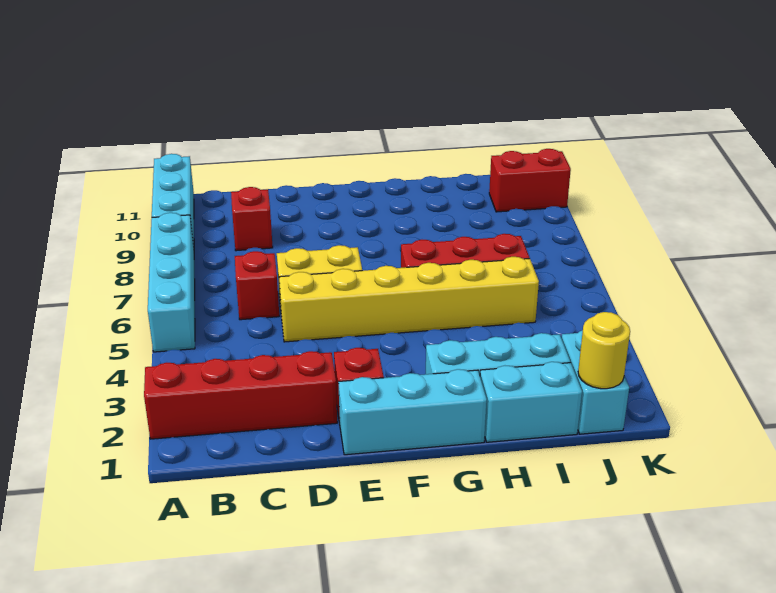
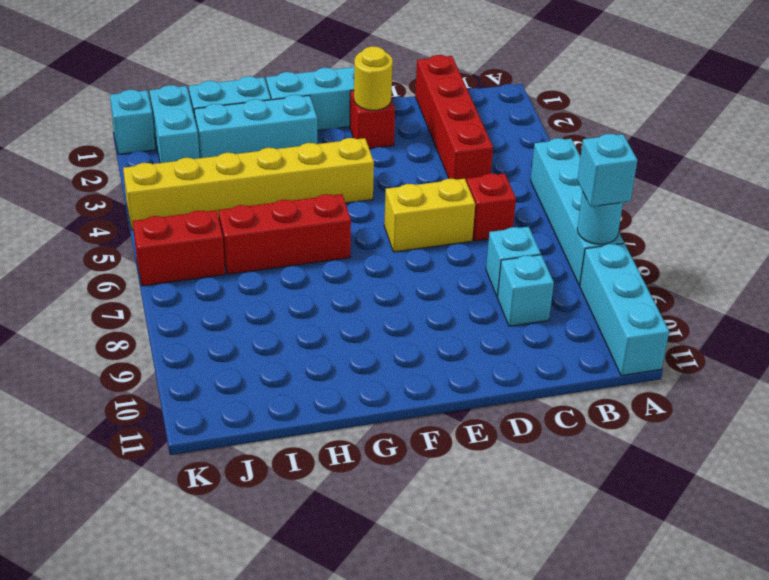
red 1x4 brick [144,351,337,439] -> red 1x4 brick turned to [415,55,493,182]
none -> cyan 1x1 round brick [577,192,623,244]
none -> cyan 1x1 brick [577,134,637,207]
none -> cyan 1x1 brick [486,227,541,297]
red 1x1 brick [231,187,273,251] -> cyan 1x1 brick [498,255,554,326]
yellow 1x6 brick [279,257,539,342] -> yellow 1x6 brick moved to [123,138,374,230]
yellow 1x1 round brick [578,312,630,389] -> yellow 1x1 round brick moved to [354,46,393,110]
red 1x2 brick [489,149,571,212] -> red 1x2 brick moved to [133,210,225,286]
none -> cyan 1x1 brick [110,90,155,154]

